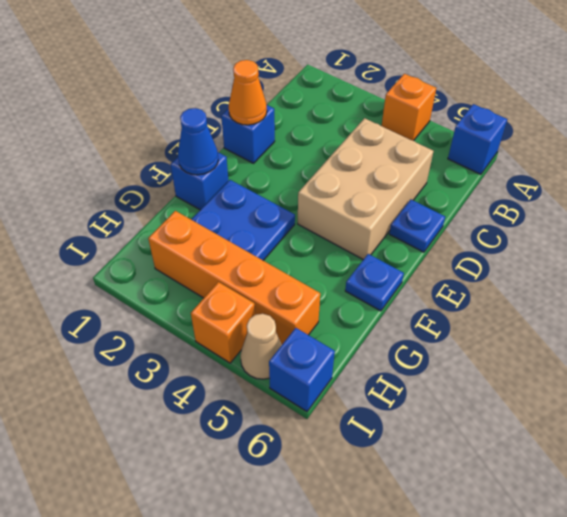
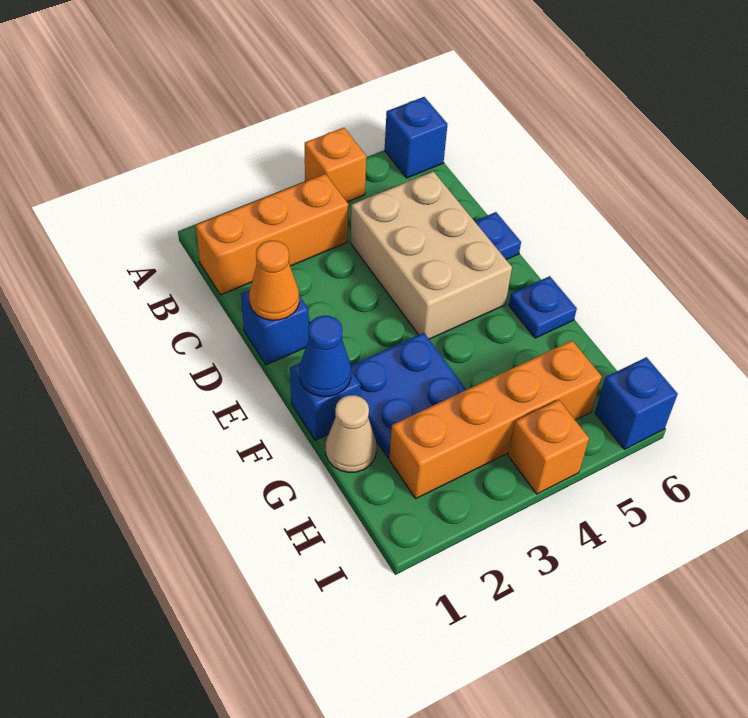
none -> orange 1x3 brick [196,174,348,295]
tan 1x1 cone [240,314,282,379] -> tan 1x1 cone moved to [326,395,377,472]

